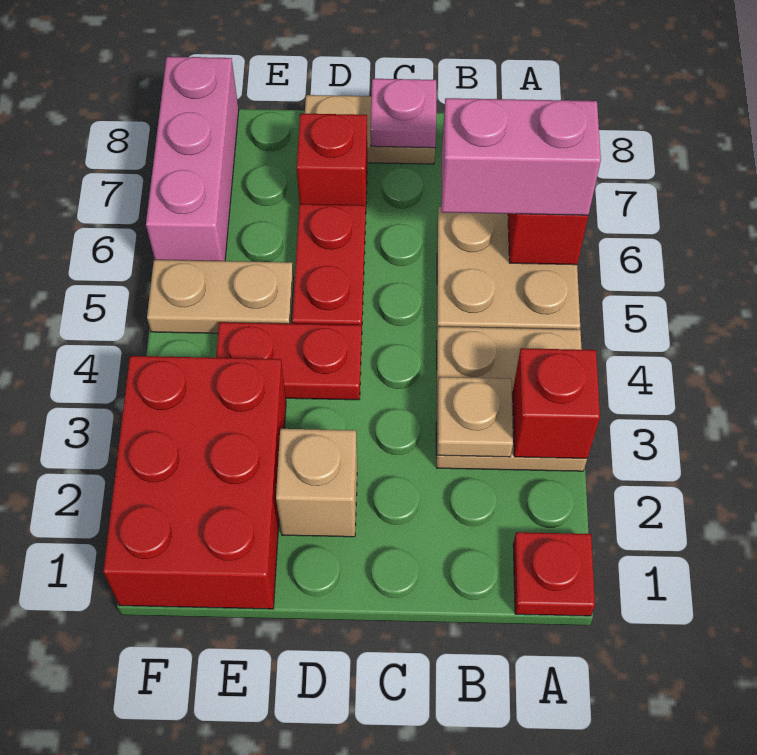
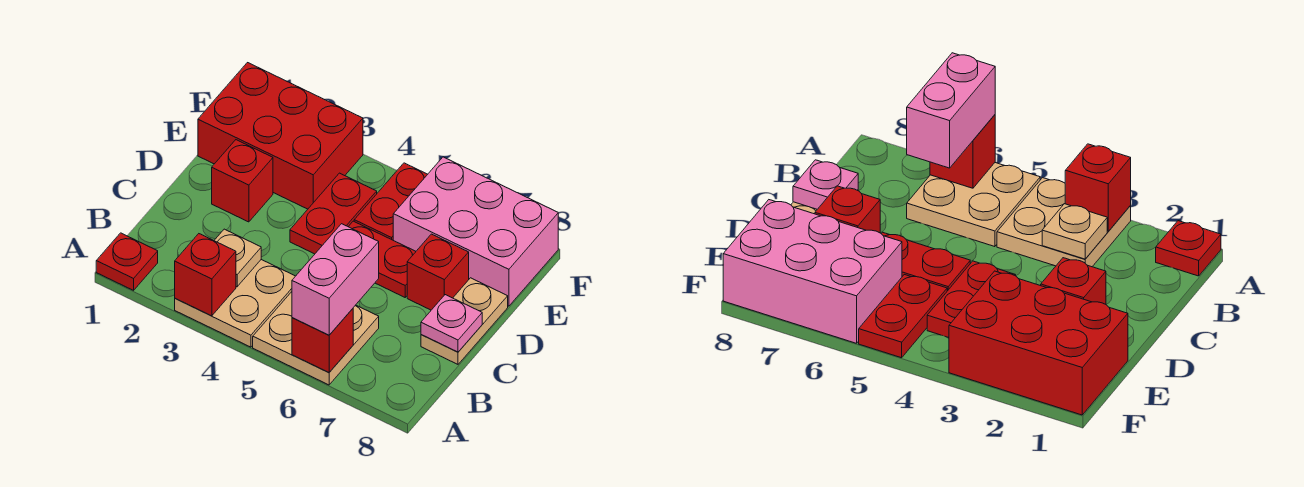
tan 1x1 brick [276,429,357,537] -> red 1x1 brick [212,140,273,222]
tan 1x2 plate [147,260,294,333] -> red 1x2 plate [354,163,428,240]
pink 1x3 brick [146,57,239,261] -> pink 2x3 brick [393,157,558,306]

